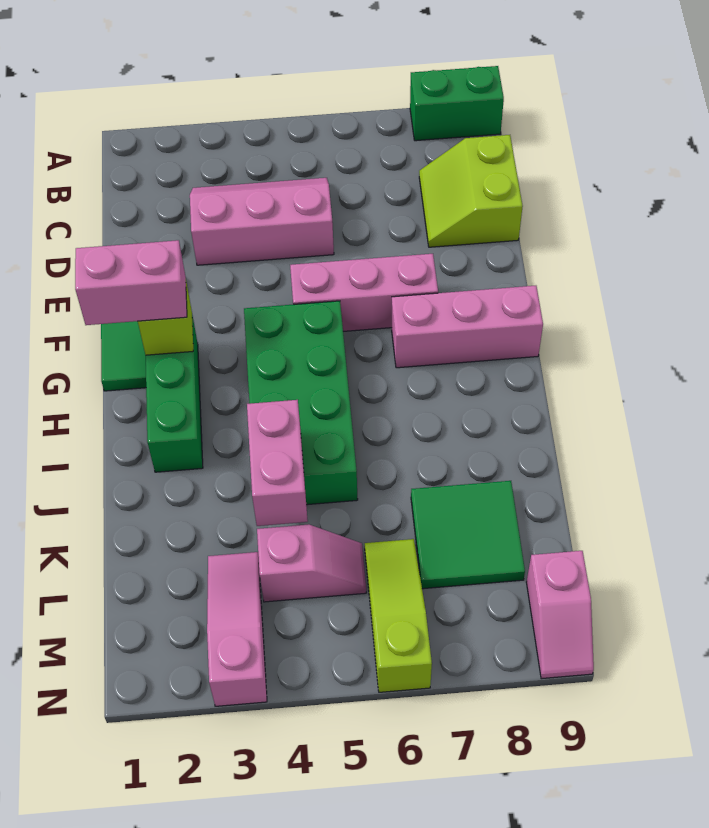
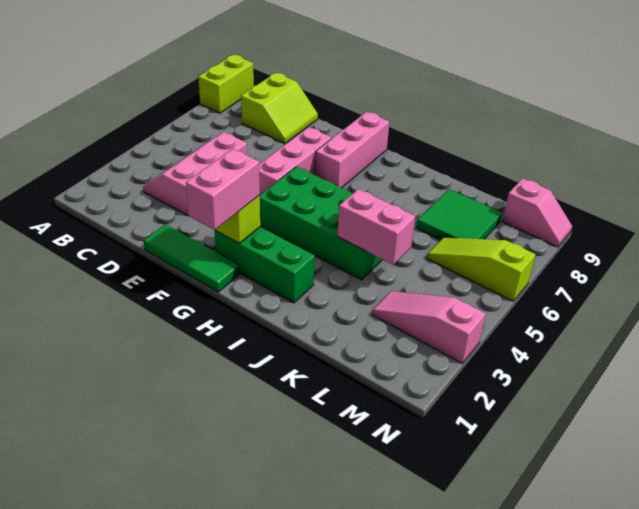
green 1x2 brick [410,66,504,141] -> lime 1x2 brick [198,55,254,113]
lime 2x2 slope [419,135,523,247] -> lime 2x2 slope turned to [241,73,318,144]
pink 1x2 slope [257,524,366,602] -> none

